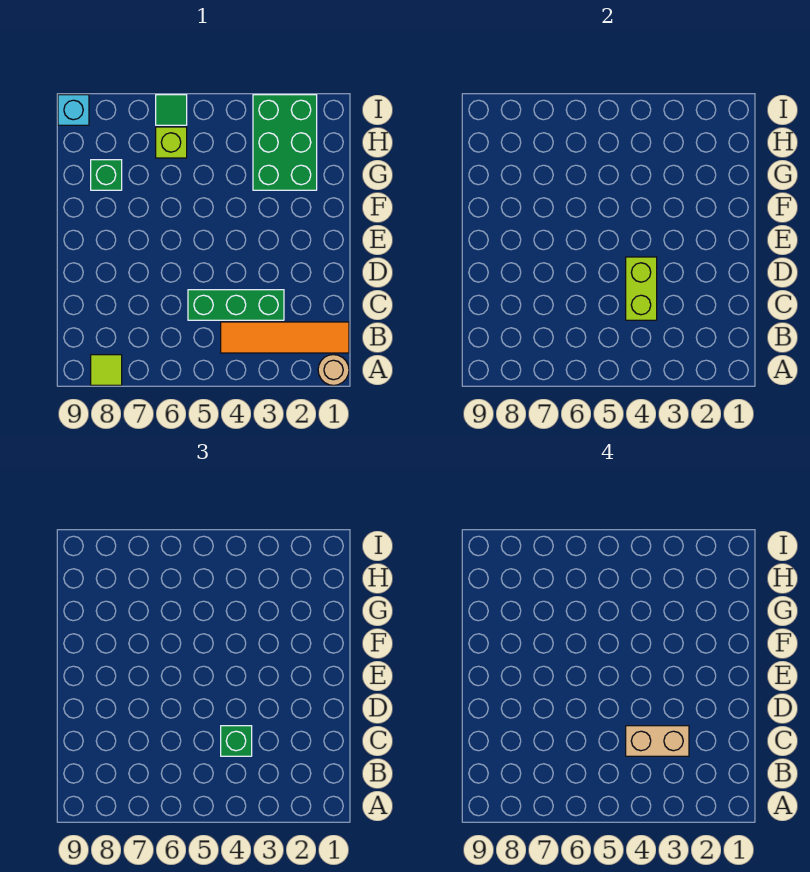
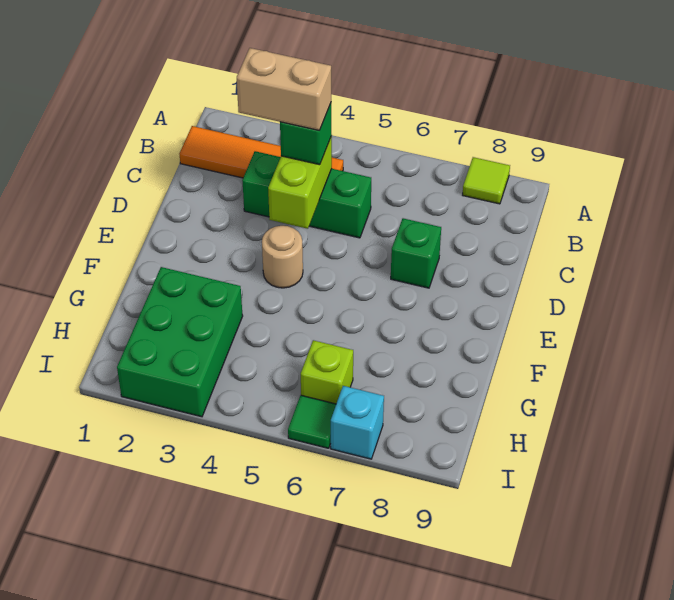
tan 1x1 round brick [318,355,349,385] -> tan 1x1 round brick moved to [262,226,303,288]
green 1x1 brick [91,160,122,190] -> green 1x1 brick moved to [391,218,441,288]
cyan 1x1 brick [58,95,89,125] -> cyan 1x1 brick moved to [331,386,384,459]

